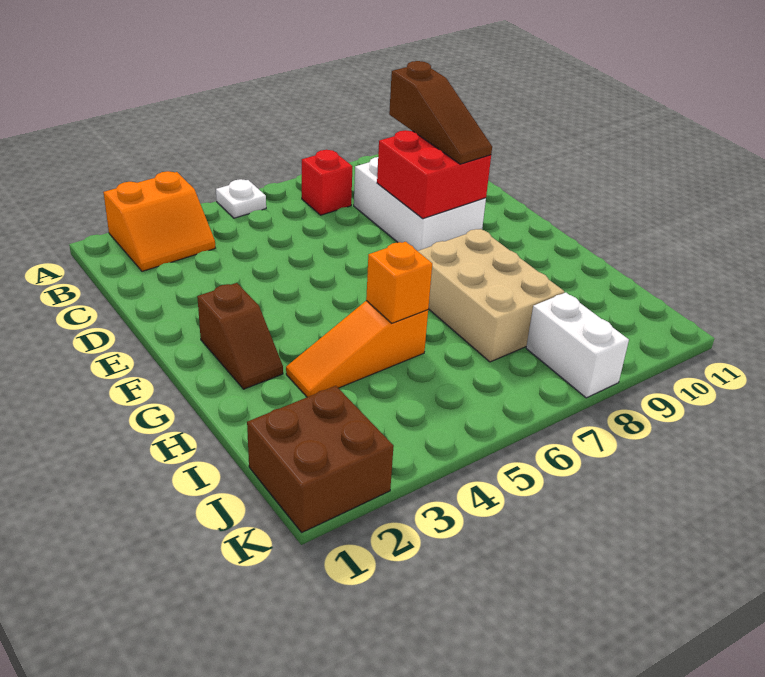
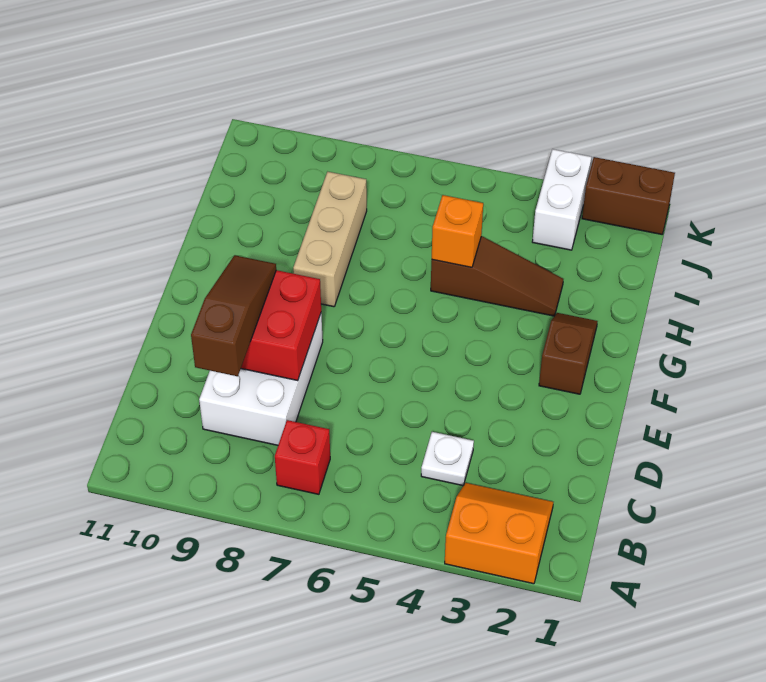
white 1x1 plate [216,179,266,218] -> white 1x1 plate moved to [421,432,474,486]
tan 2x3 brick [418,229,564,362] -> tan 1x3 brick [293,172,367,307]
orange 1x3 slope [286,301,428,397] -> brown 1x3 slope [431,236,563,316]
brown 2x2 brick [247,386,394,532] -> brown 1x2 brick [582,157,675,234]
white 1x2 brick [526,293,629,398] -> white 1x2 brick moved to [532,149,591,250]

